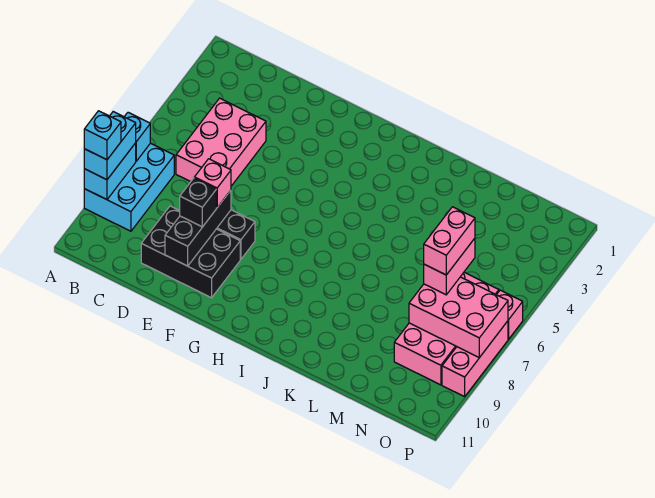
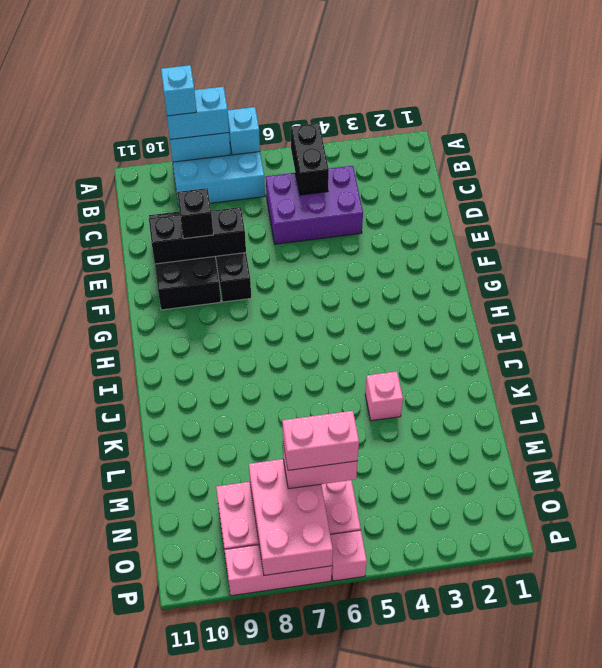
none -> black 1x2 brick [291,123,329,195]
pink 2x3 brick [176,98,266,186] -> purple 2x3 brick [266,166,363,244]
pink 1x1 brick [194,159,231,208] -> pink 1x1 brick moved to [365,371,403,421]

